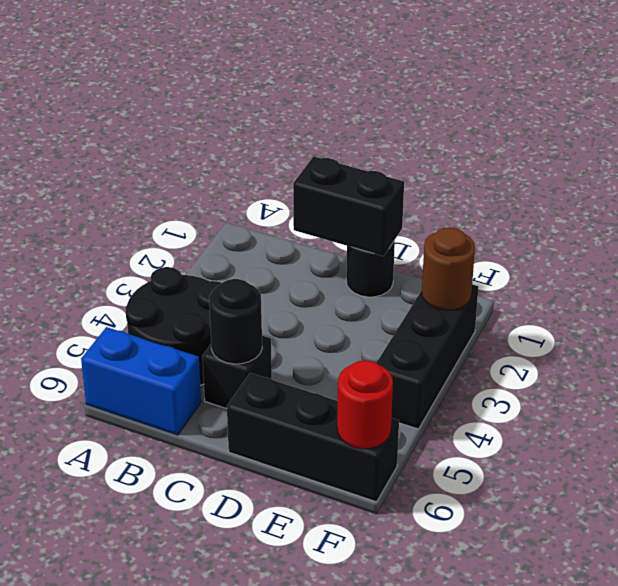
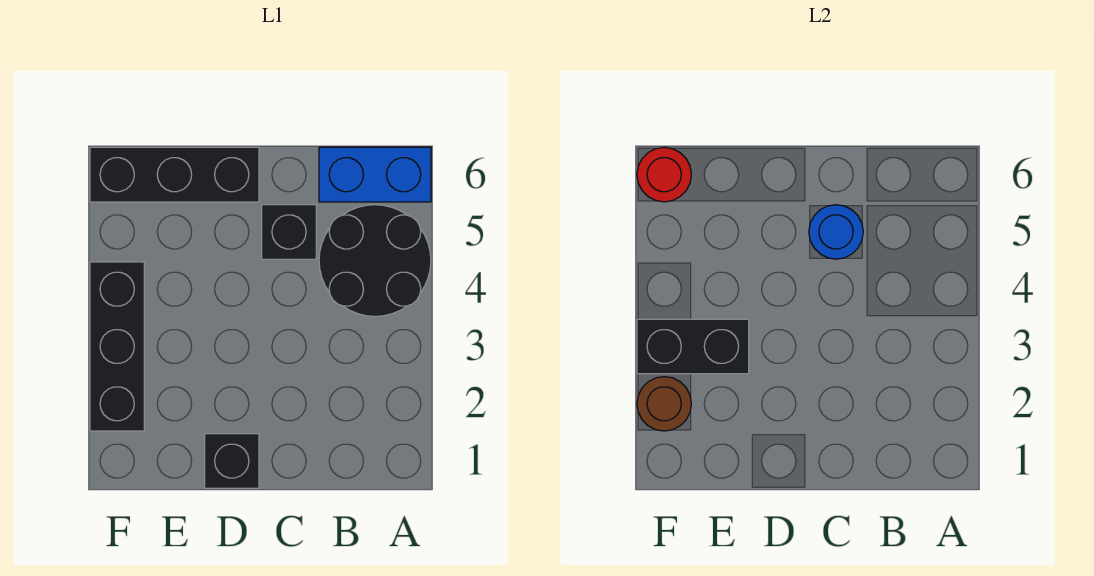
black 1x2 brick [293,156,404,256] -> black 1x2 brick moved to [637,319,749,374]
black 1x1 round brick [209,279,262,364] -> blue 1x1 round brick [809,205,863,259]
black 1x1 round brick [346,240,395,297] -> black 1x1 brick [205,434,259,488]

